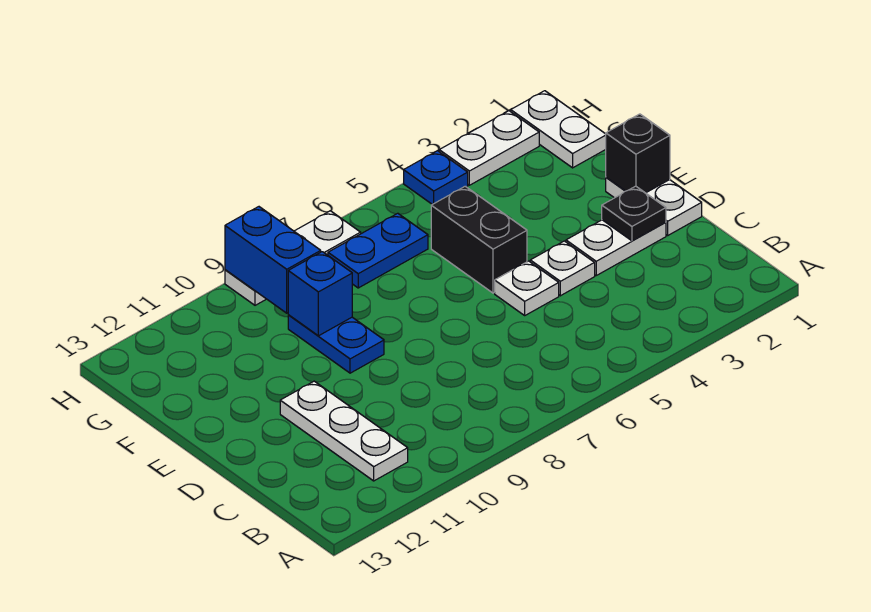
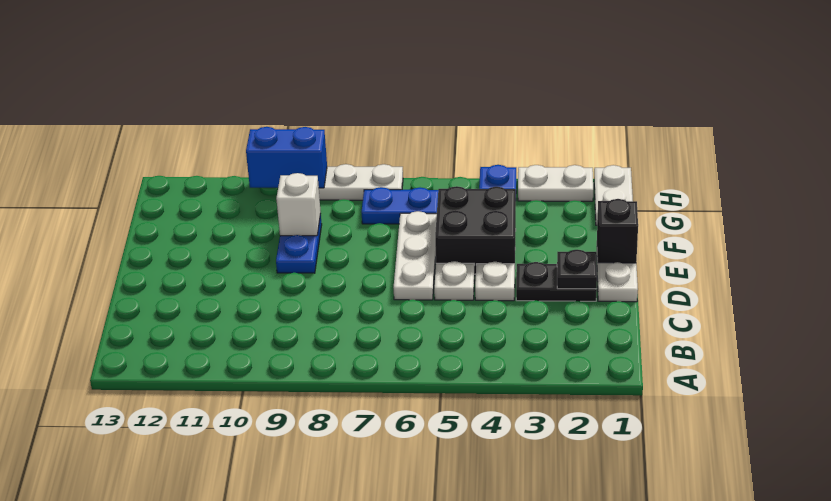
white 1x3 plate [280,381,408,481] -> white 1x3 plate moved to [394,211,437,300]
white 1x2 plate [566,220,666,275] -> black 1x2 plate [516,262,597,301]
black 1x2 brick [431,186,527,293] -> black 2x2 brick [435,186,516,274]
blue 1x1 brick [288,252,352,336] -> white 1x1 brick [276,173,321,236]
blue 1x2 brick [225,207,321,313] -> blue 1x2 brick turned to [246,127,327,188]

